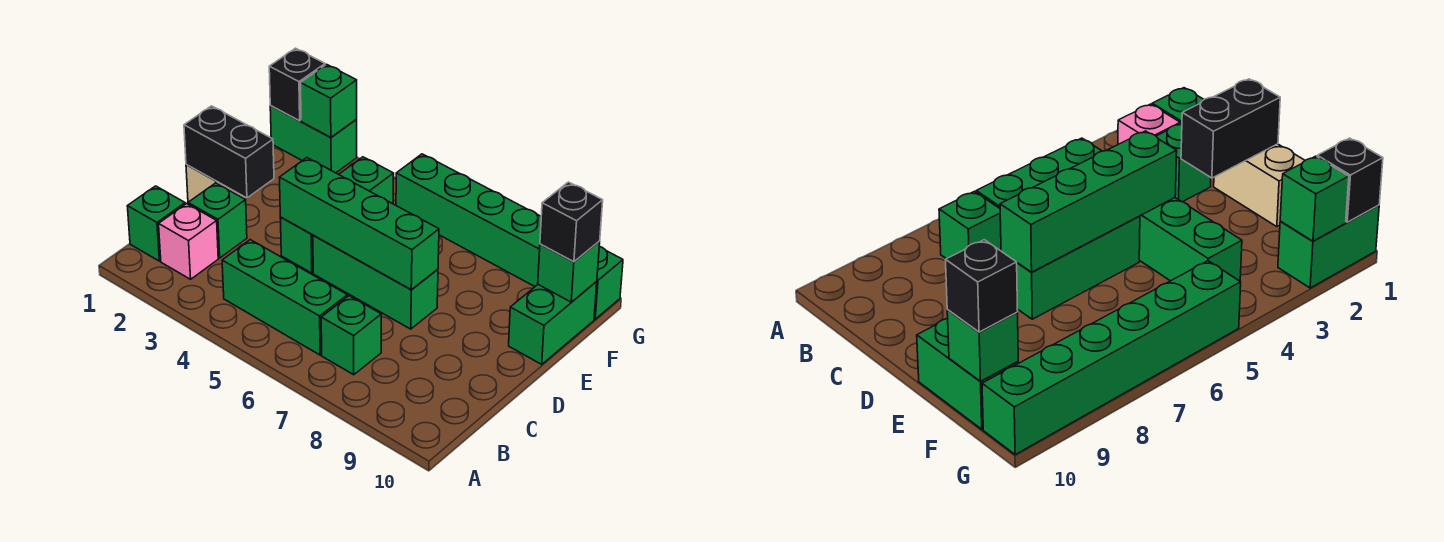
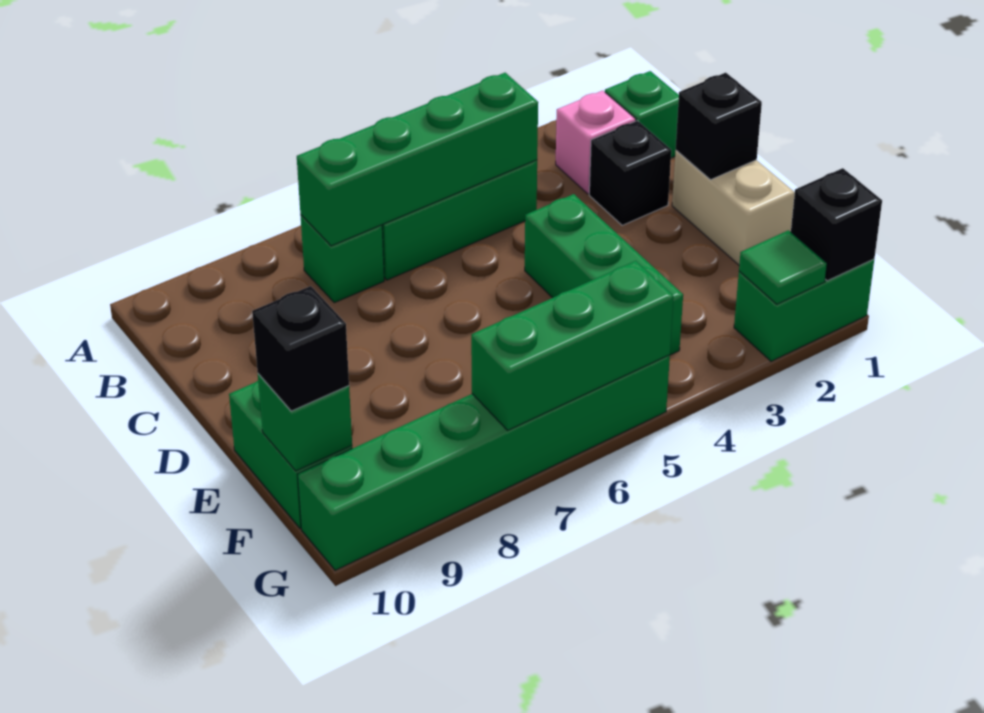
green 1x1 brick [188,183,247,258] -> black 1x1 brick [589,121,671,225]
black 1x2 brick [184,106,274,198] -> black 1x1 brick [676,73,762,180]
green 1x4 brick [279,158,439,290] -> green 1x4 brick moved to [297,73,538,246]
green 1x3 brick [313,235,438,329] -> green 1x3 brick moved to [471,261,674,430]
green 1x1 brick [301,64,357,138] -> green 1x1 tile [739,230,827,304]

